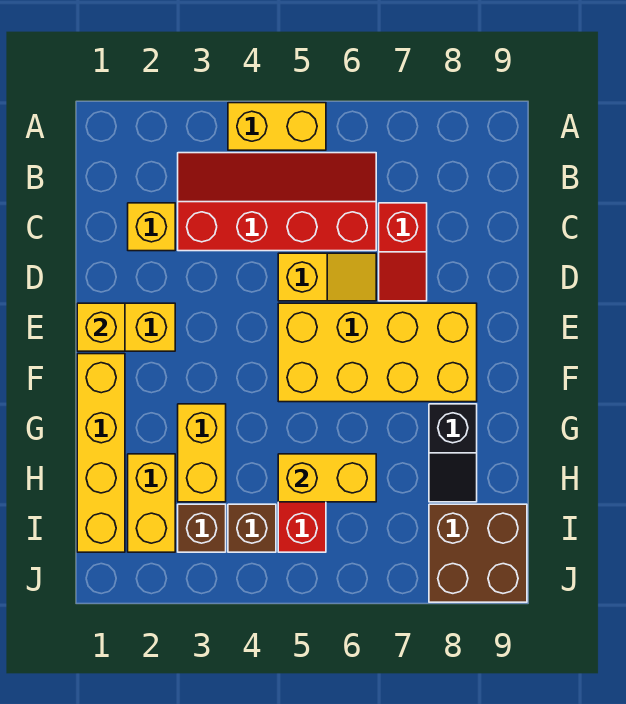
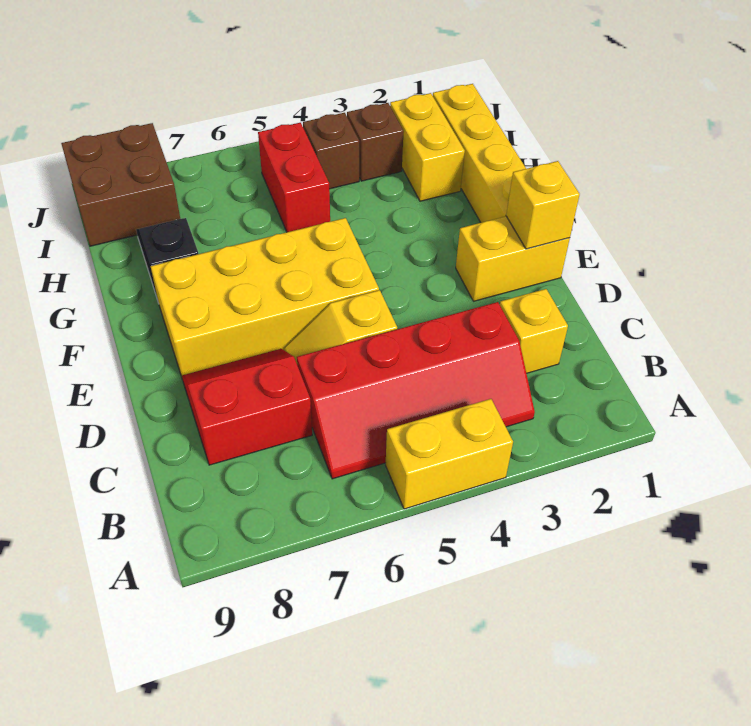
red 1x2 slope [379,203,427,301] -> red 2x2 slope [182,349,312,465]
yellow 1x2 brick [178,404,226,502] -> none
yellow 1x2 brick [278,454,376,502] -> none

